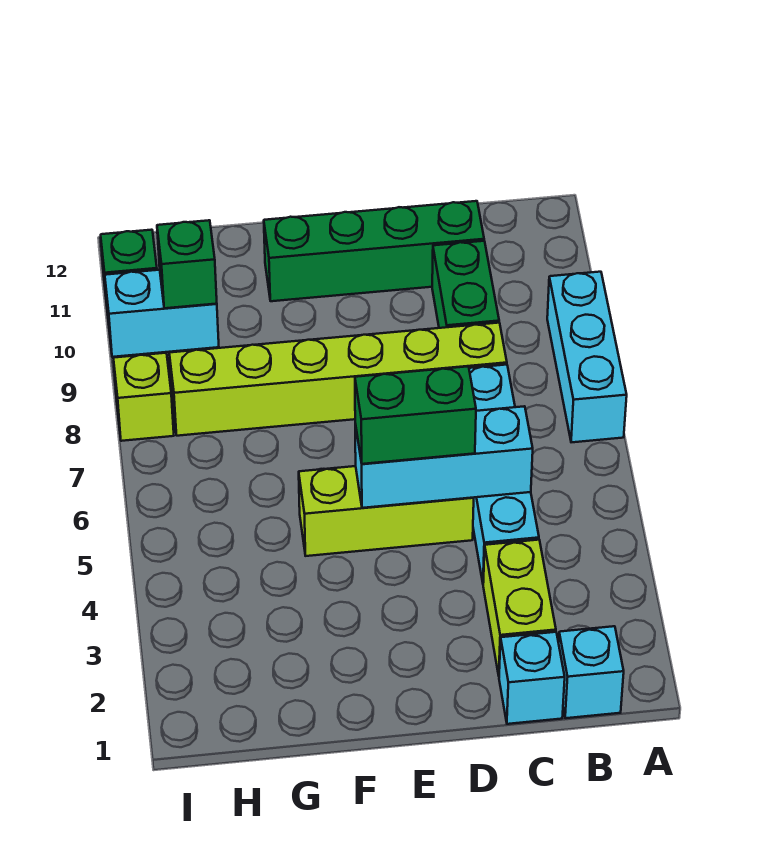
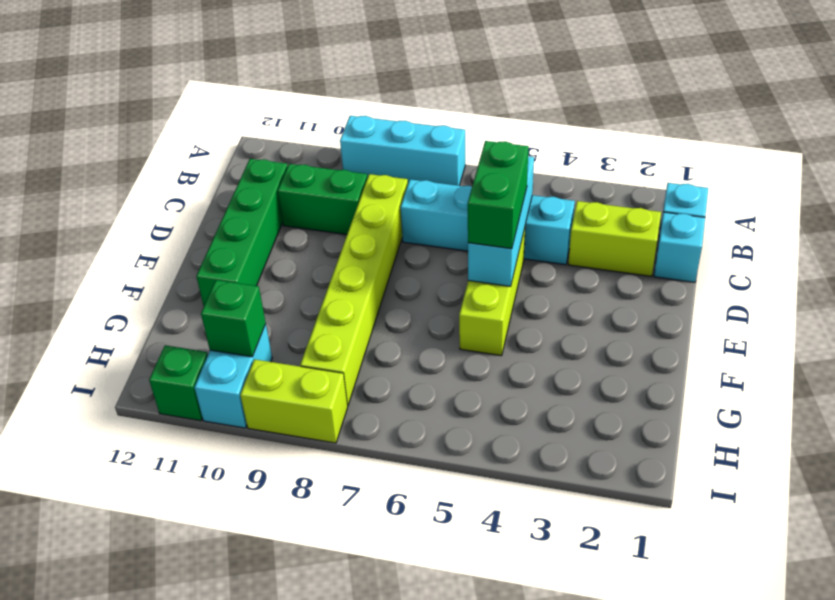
lime 1x1 brick [113,353,174,441] -> lime 1x2 brick [240,359,348,443]

